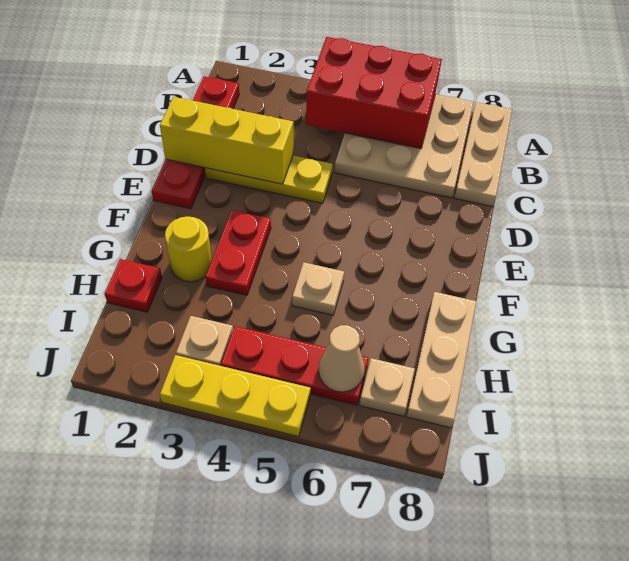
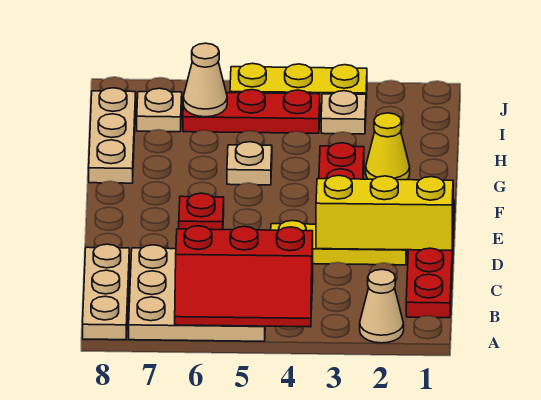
none -> tan 1x1 cone [360,270,404,343]
red 2x3 brick [306,37,442,149] -> red 2x3 slope [175,226,313,327]
yellow 1x1 round brick [165,217,212,282] -> yellow 1x1 cone [366,113,410,180]
red 1x1 plate [104,259,162,312] -> red 1x1 plate moved to [179,193,224,230]

